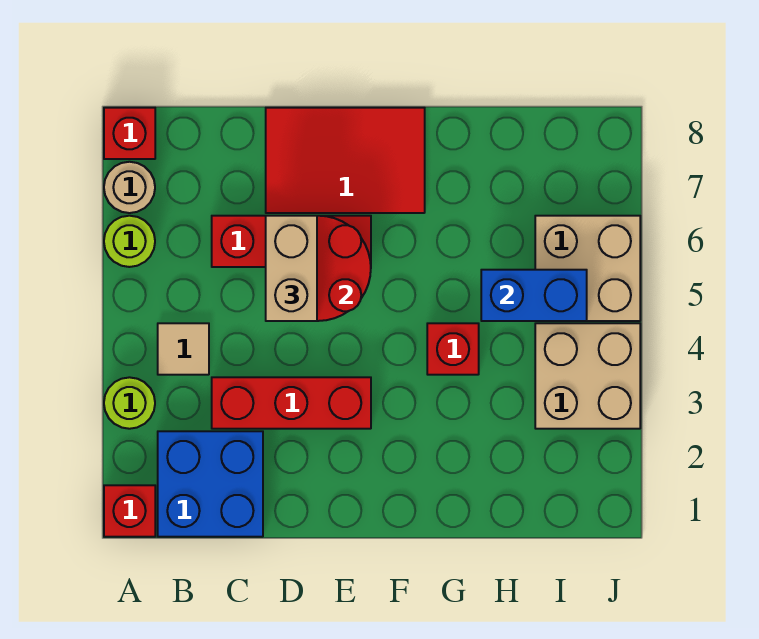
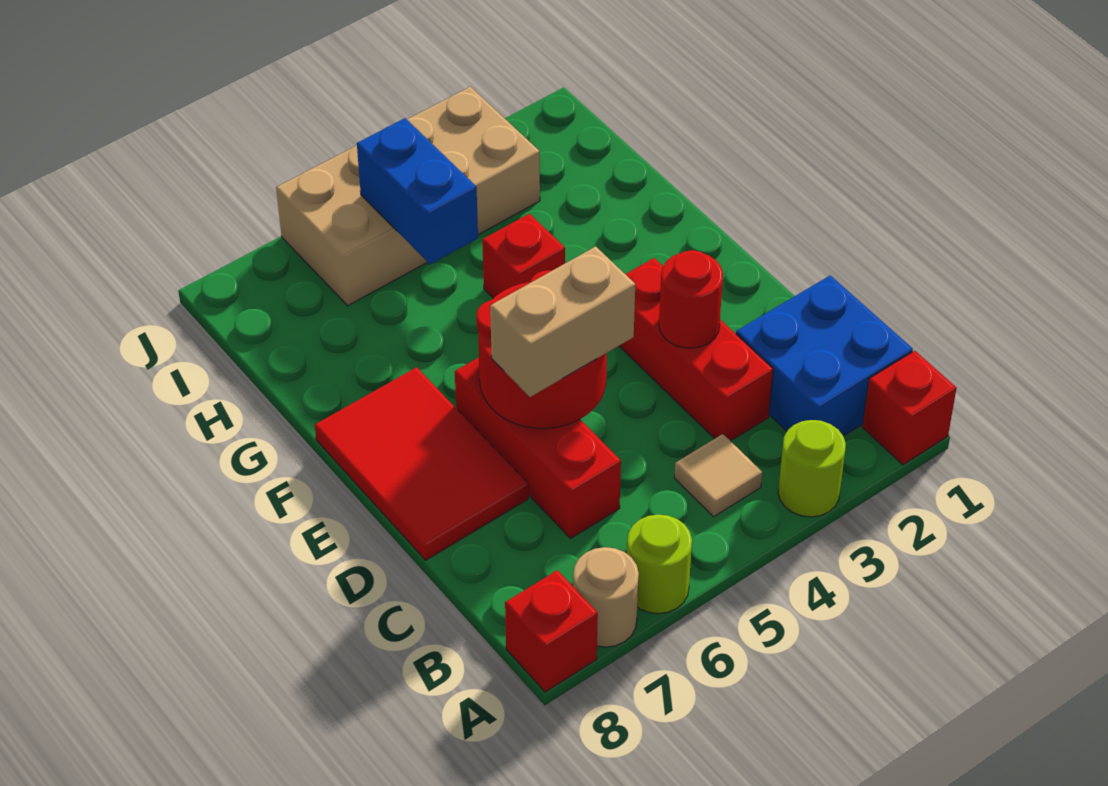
none -> red 1x1 round brick [659,250,723,348]

